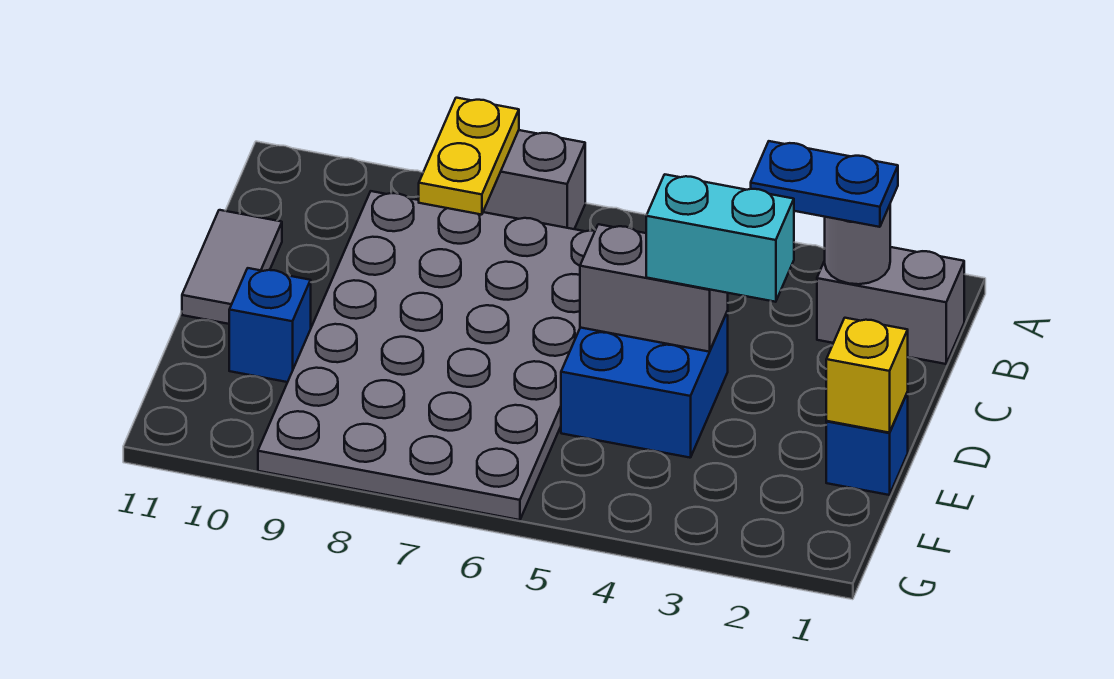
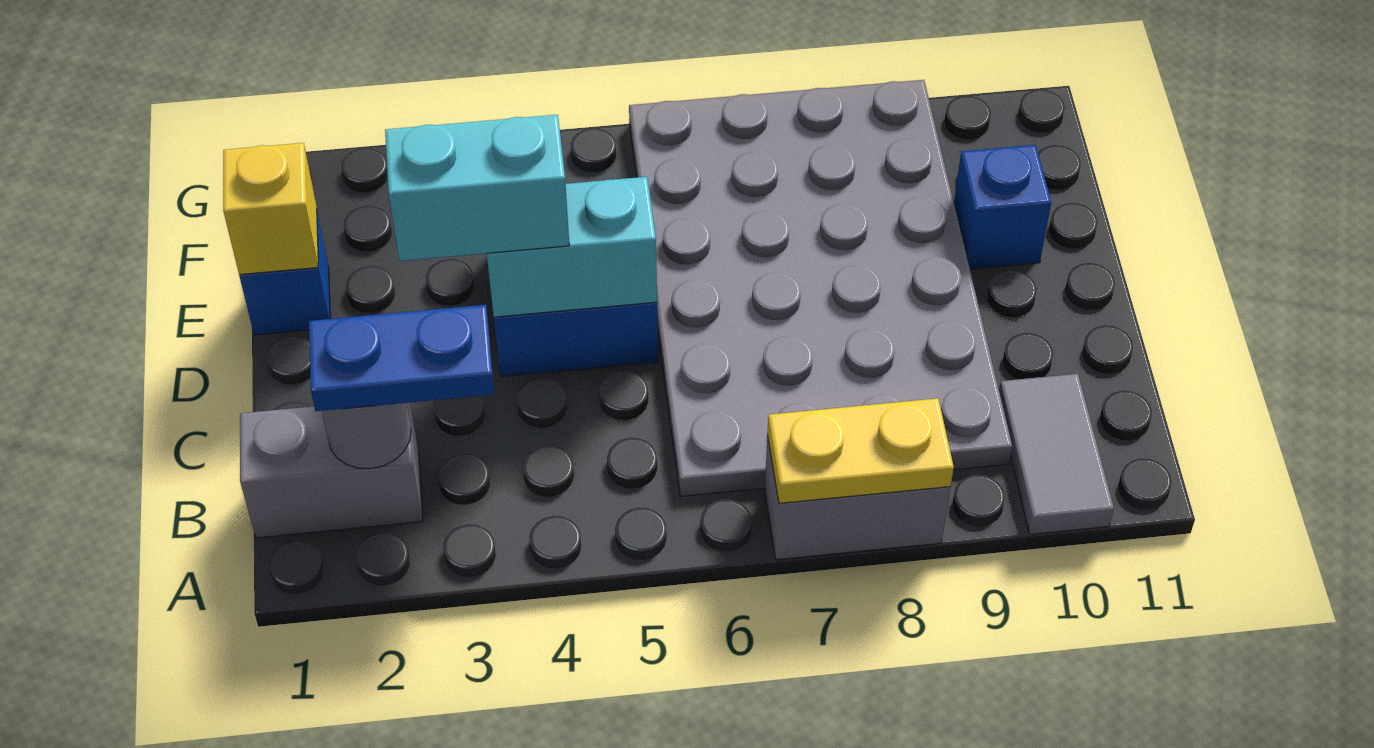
yellow 1x2 plate [419,98,519,215] -> yellow 1x2 plate turned to [767,398,954,503]
grey 1x2 tile [182,210,282,324] -> grey 1x2 tile moved to [999,374,1114,534]
grey 1x2 brick [580,224,728,352] -> cyan 1x2 brick [487,177,657,317]

